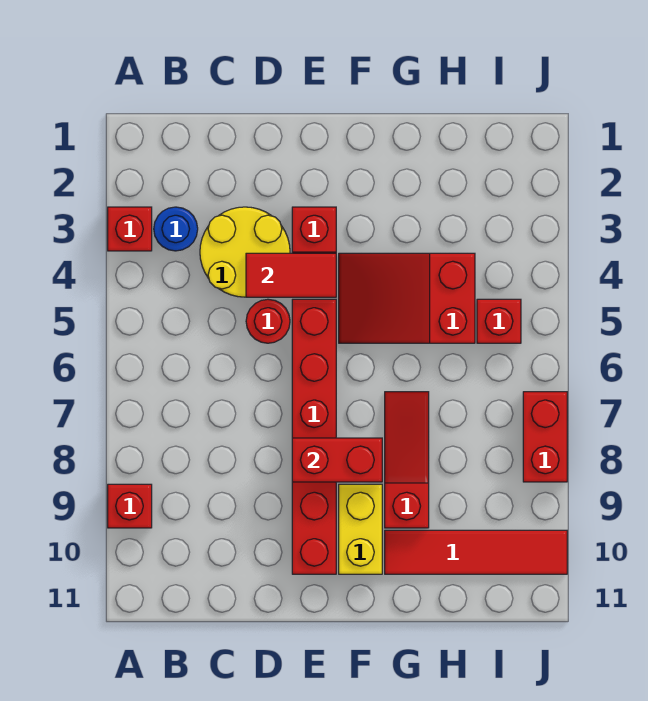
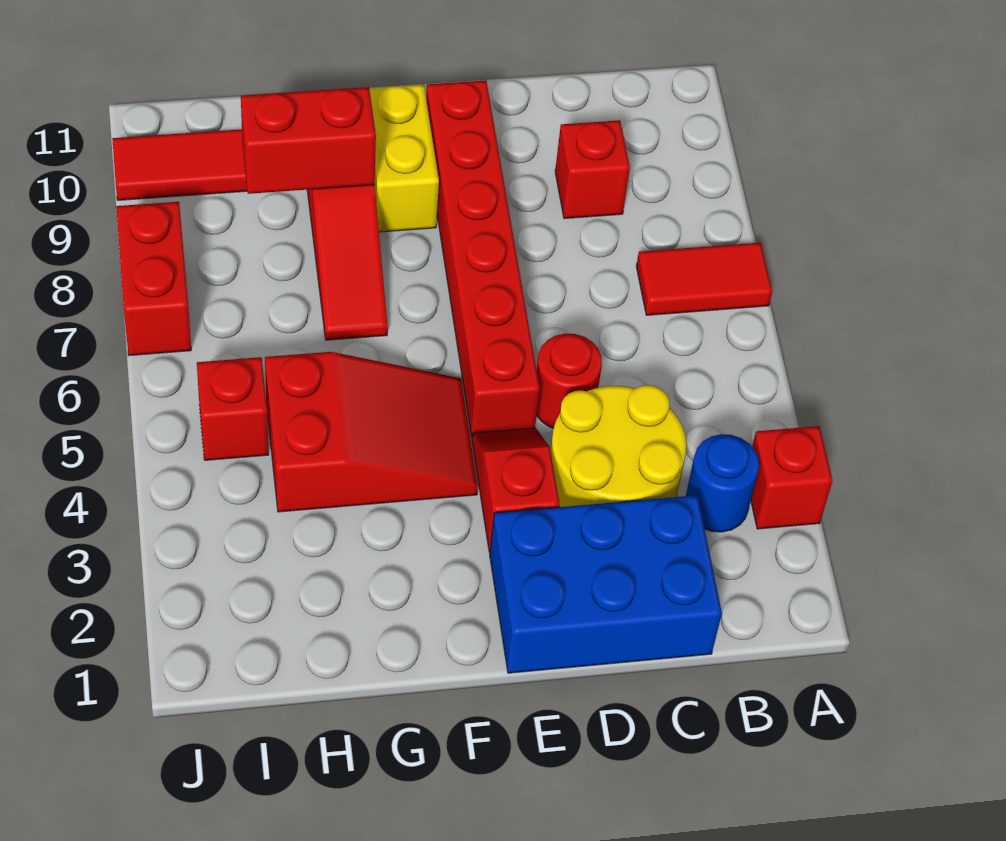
red 1x1 brick [108,484,152,528] -> red 1x1 brick moved to [555,120,630,219]
none -> blue 2x3 brick [490,495,722,673]
red 1x2 tile [246,253,336,297] -> red 1x2 tile moved to [636,243,772,315]
red 1x2 brick [292,438,382,482] -> red 1x2 brick moved to [241,87,376,194]

